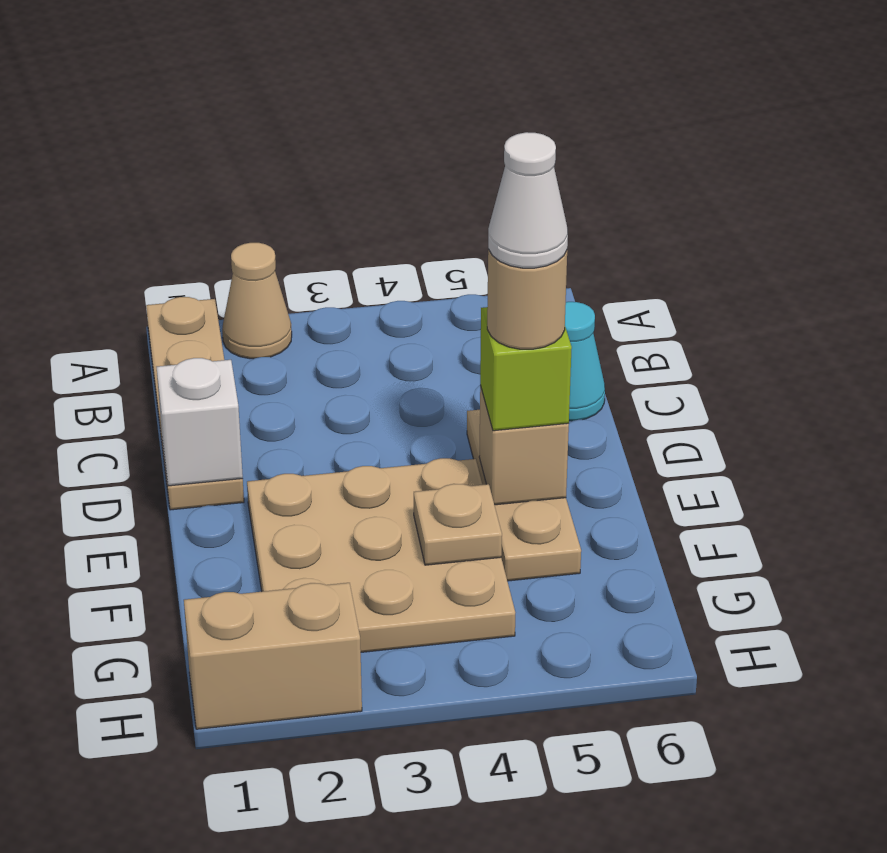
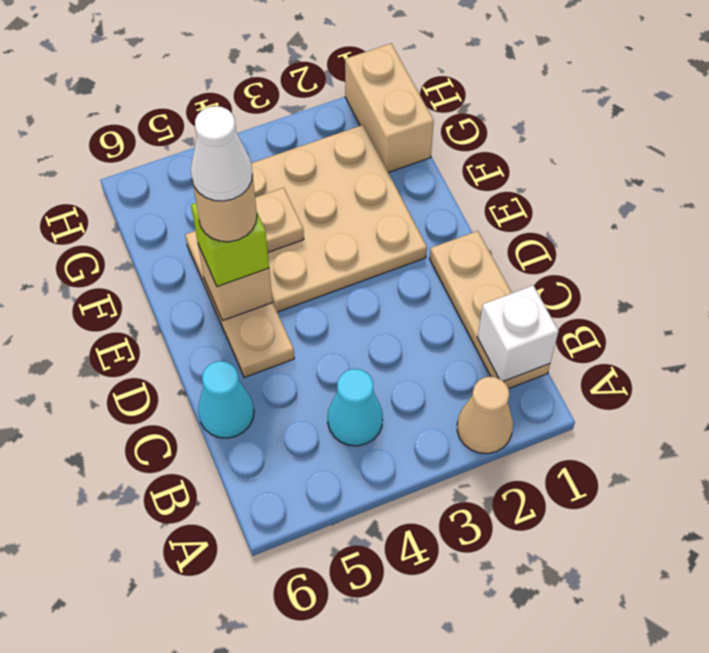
tan 1x4 plate [146,297,244,510] -> tan 1x3 plate [430,231,550,389]
none -> cyan 1x1 cone [328,369,383,446]
white 1x1 brick [157,358,243,486] -> white 1x1 brick moved to [477,286,559,381]
tan 1x2 brick [184,583,362,729] -> tan 1x2 brick turned to [345,44,434,173]

